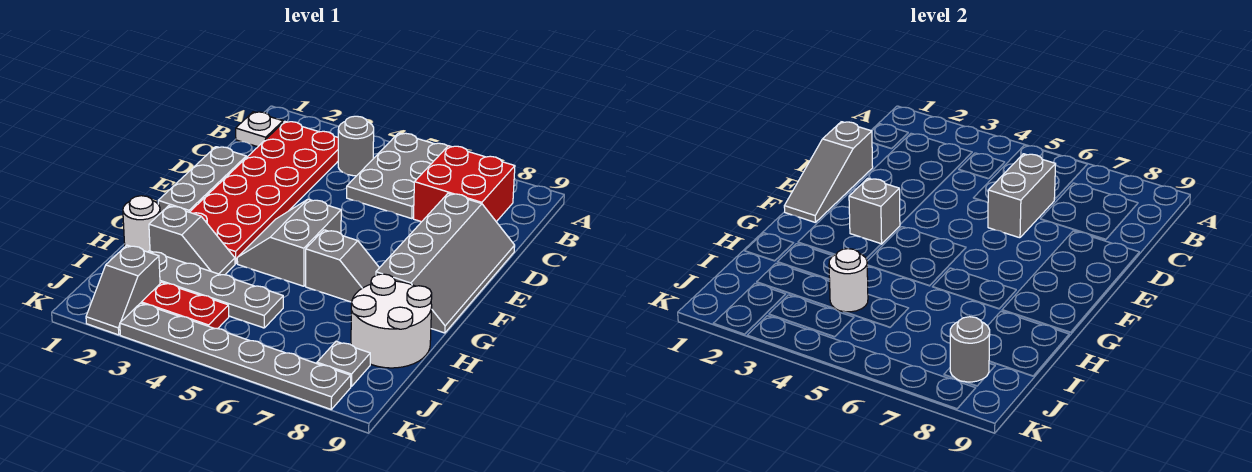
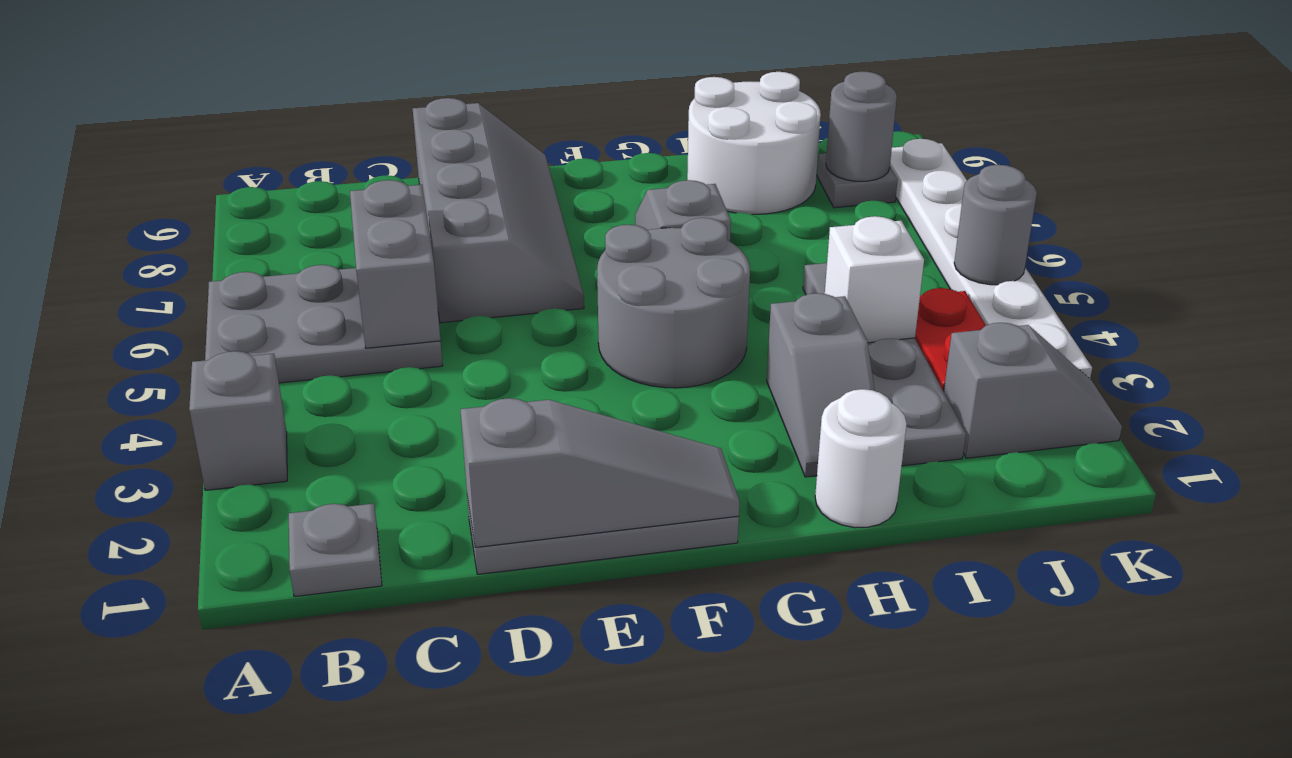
white 1x1 plate [236,112,283,147] -> grey 1x1 plate [289,504,382,597]
red 2x6 plate [190,121,338,264] -> none
grey 1x1 round brick [338,116,374,176] -> grey 1x1 round brick moved to [954,165,1037,285]
red 2x2 brick [413,146,515,222] -> none
grey 1x2 brick [988,154,1056,238] -> grey 1x2 brick turned to [350,180,440,348]
grey 2x4 slope [376,193,515,333] -> grey 2x4 slope turned to [413,98,584,323]
grey 1x1 brick [849,178,900,244] -> grey 1x1 brick moved to [189,351,287,490]
grey 2x2 slope [237,199,341,286] -> grey 2x2 round brick [597,218,750,388]
grey 1x2 slope [149,206,235,275] -> grey 1x2 slope turned to [767,293,875,477]
white 1x1 round brick [829,249,868,312] -> white 1x1 brick [825,216,924,343]
grey 1x6 plate [120,303,351,409] -> white 1x6 plate [890,139,1092,379]

